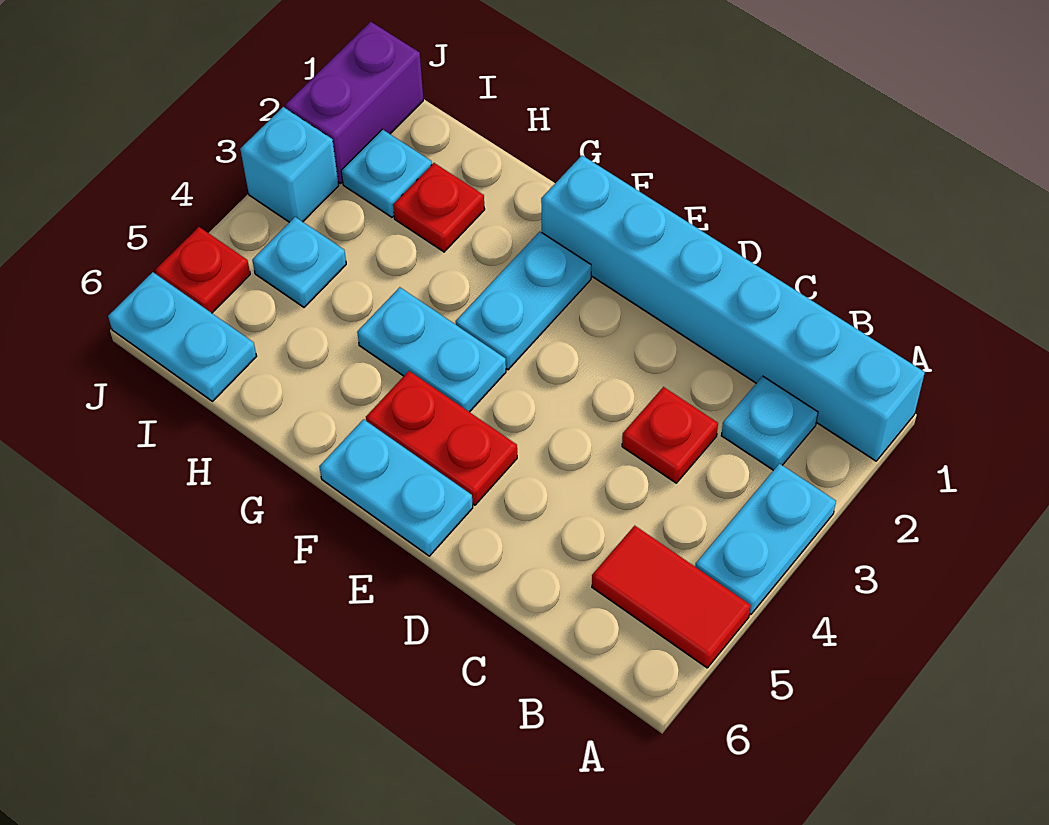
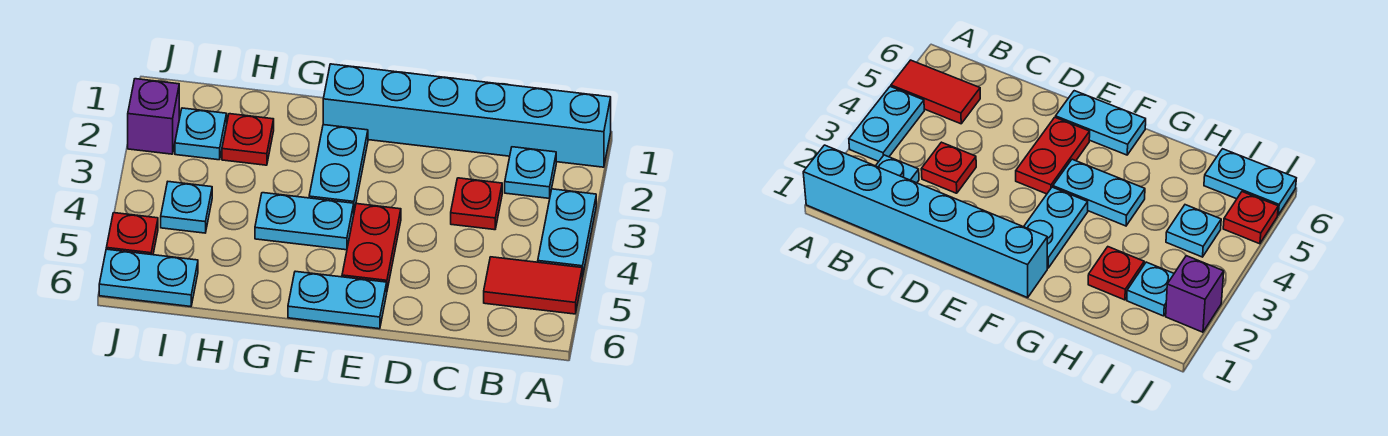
red 1x2 plate [366,371,517,505] -> red 1x2 plate turned to [342,204,401,289]
purple 1x2 brick [285,22,423,183] -> purple 1x1 brick [128,79,179,154]
cyan 1x1 brick [240,107,339,222] -> none

